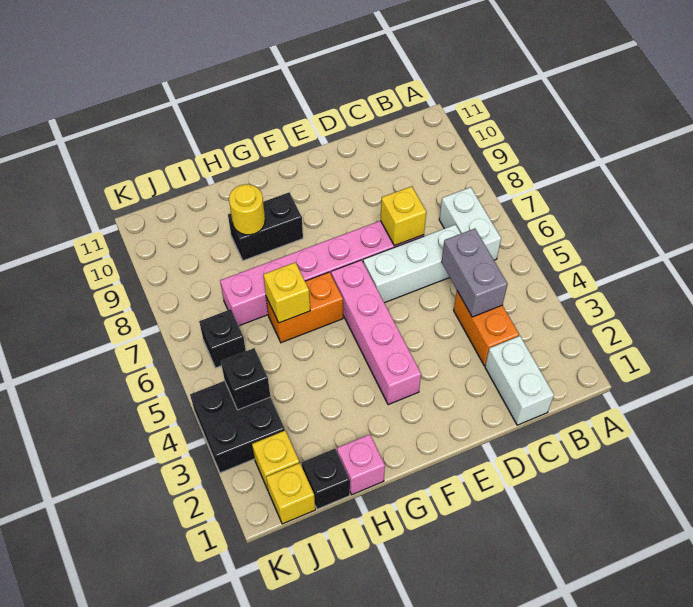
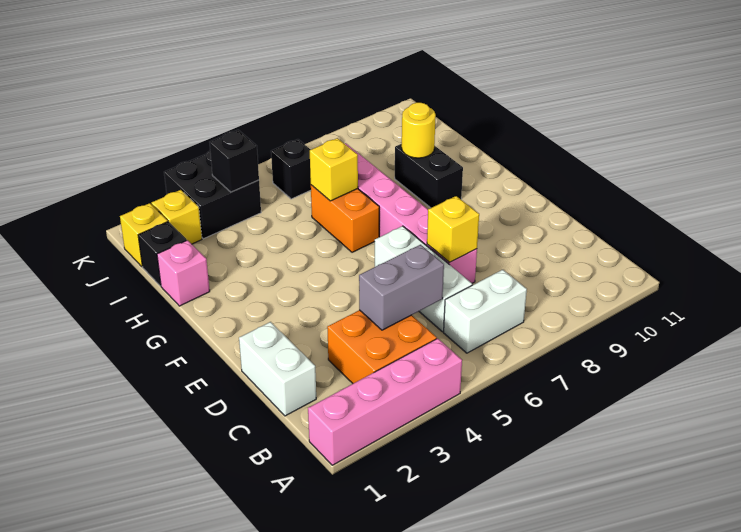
white 1x2 brick [485,336,554,425] -> white 1x2 brick turned to [239,322,316,416]
orange 1x2 brick [454,291,519,366] -> orange 2x2 brick [327,310,437,383]
pink 1x4 brick [331,260,421,405] -> pink 1x4 brick moved to [308,338,462,465]

